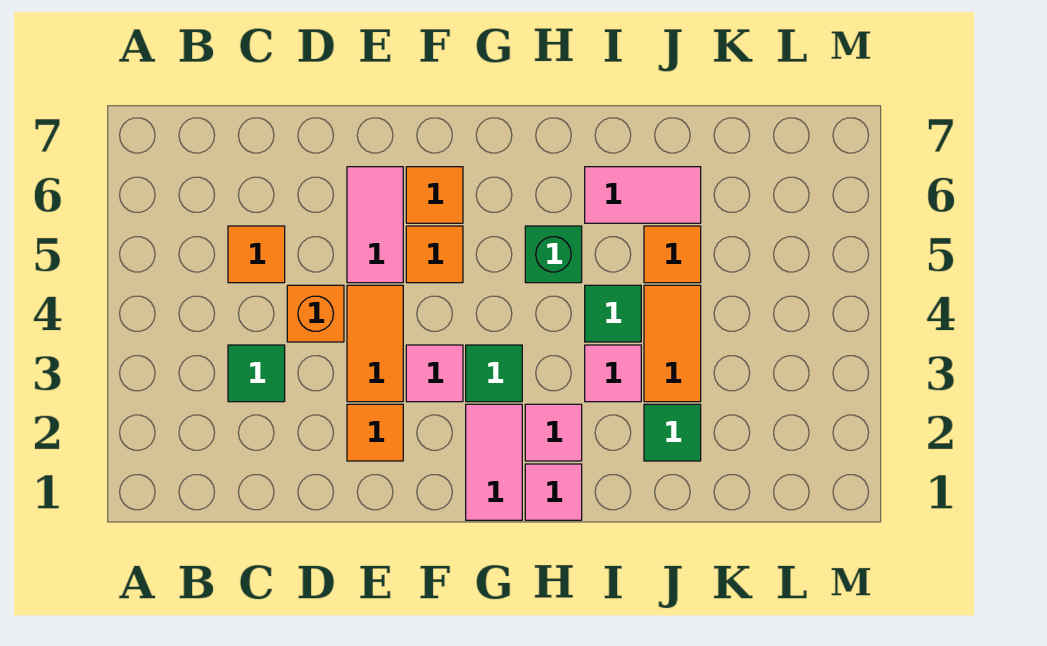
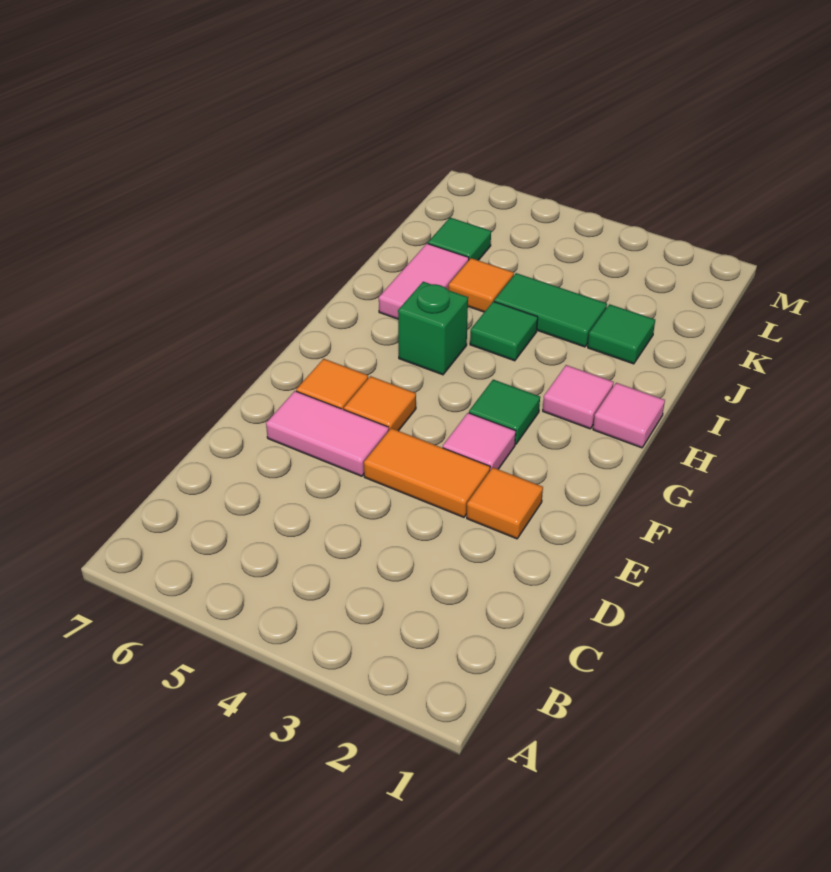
green 1x1 tile [228,345,285,402] -> green 1x1 tile moved to [428,218,491,260]
orange 1x1 tile [228,226,285,283] -> none
orange 1x1 brick [287,285,344,342] -> none
pink 1x2 tile [466,404,522,520] -> none
pink 1x1 tile [585,345,641,402] -> none
orange 1x2 tile [644,285,701,402] -> green 1x2 tile [494,273,607,347]

